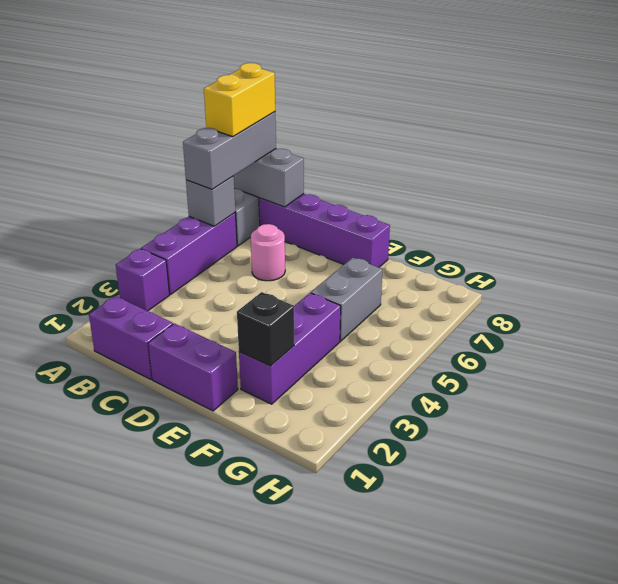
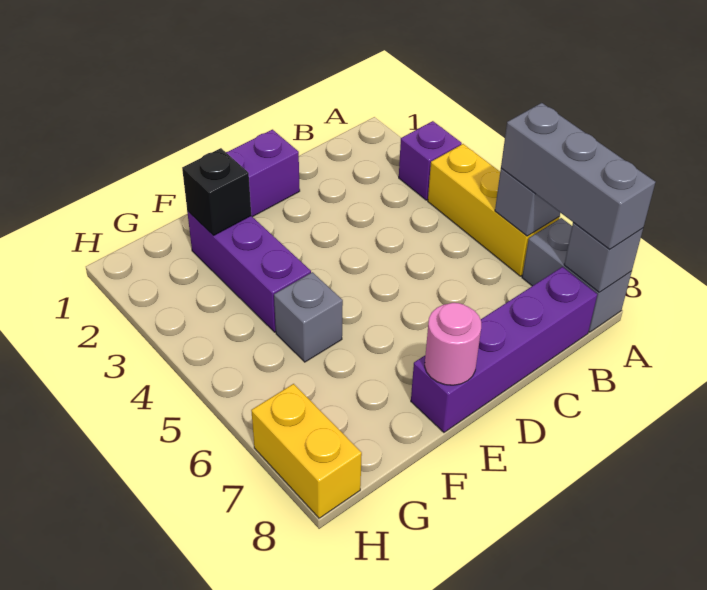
purple 1x3 brick [141,213,237,294] -> yellow 1x3 brick [428,144,559,276]
yellow 1x2 brick [204,63,275,137] -> yellow 1x2 brick moved to [251,384,362,518]
grey 1x2 brick [234,149,304,207] -> grey 1x1 brick [564,222,643,292]
purple 1x2 brick [89,296,173,379] -> none
pink 1x1 round brick [251,224,285,281] -> pink 1x1 round brick moved to [425,303,481,385]
grey 1x2 brick [311,258,382,341] -> grey 1x1 brick [274,272,343,362]

